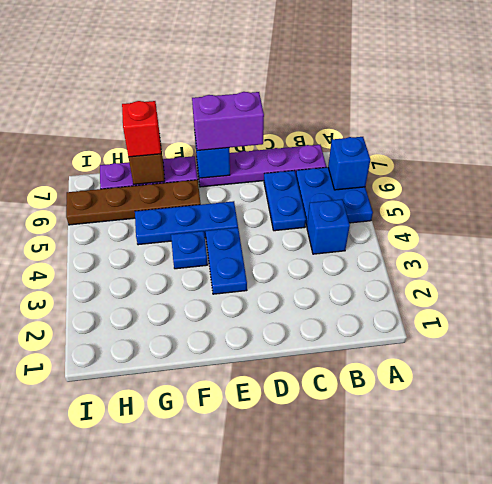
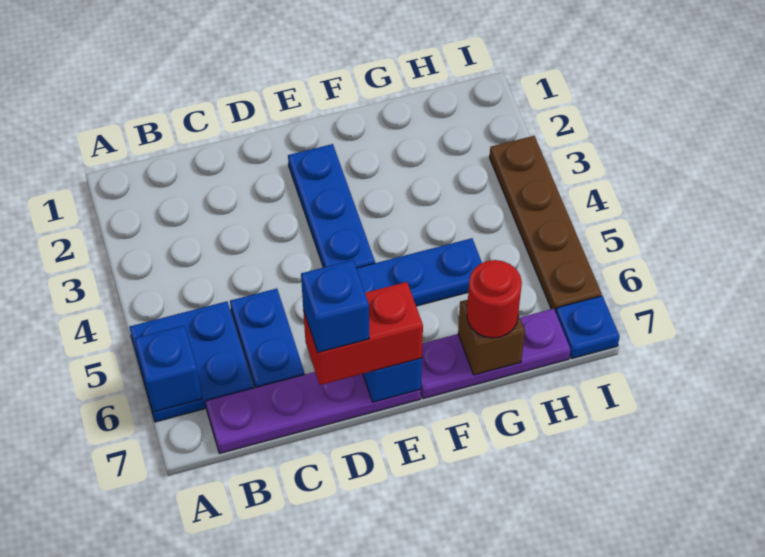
blue 1x1 brick [307,199,350,254] -> blue 1x1 brick moved to [301,260,369,353]
purple 1x2 brick [192,92,264,151] -> red 1x2 brick [303,282,423,385]
blue 1x2 plate [206,228,247,294] -> blue 1x3 plate [288,144,375,268]
blue 1x1 plate [171,231,208,269] -> blue 1x1 plate moved to [556,296,620,359]
brown 1x4 plate [66,180,201,225] -> brown 1x4 plate turned to [490,136,601,312]
red 1x1 brick [122,101,161,157] -> red 1x1 round brick [467,260,522,338]

